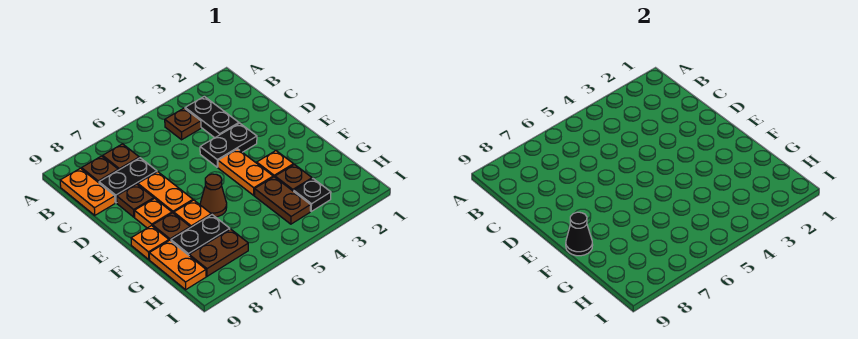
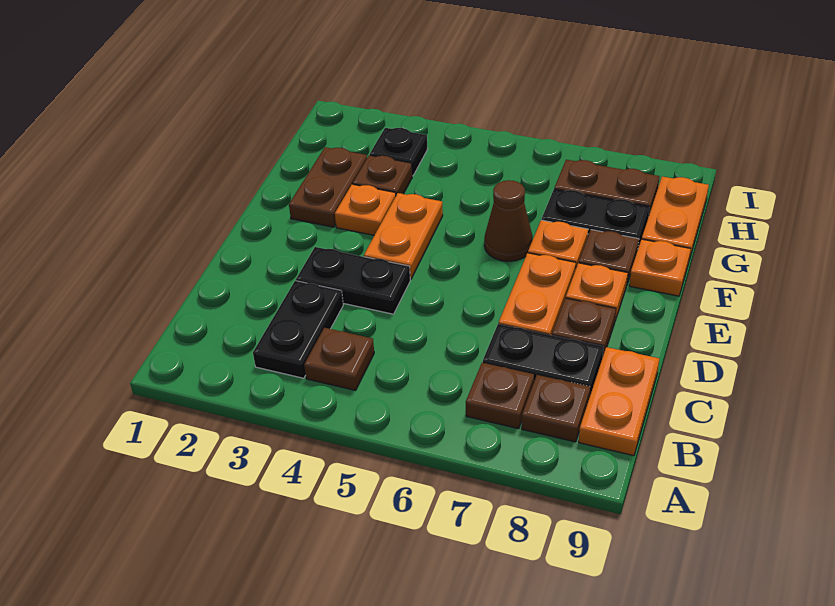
black 1x1 cone [566,212,593,256] -> none
brown 1x2 plate [255,177,311,224] -> brown 1x2 plate moved to [289,147,367,227]

